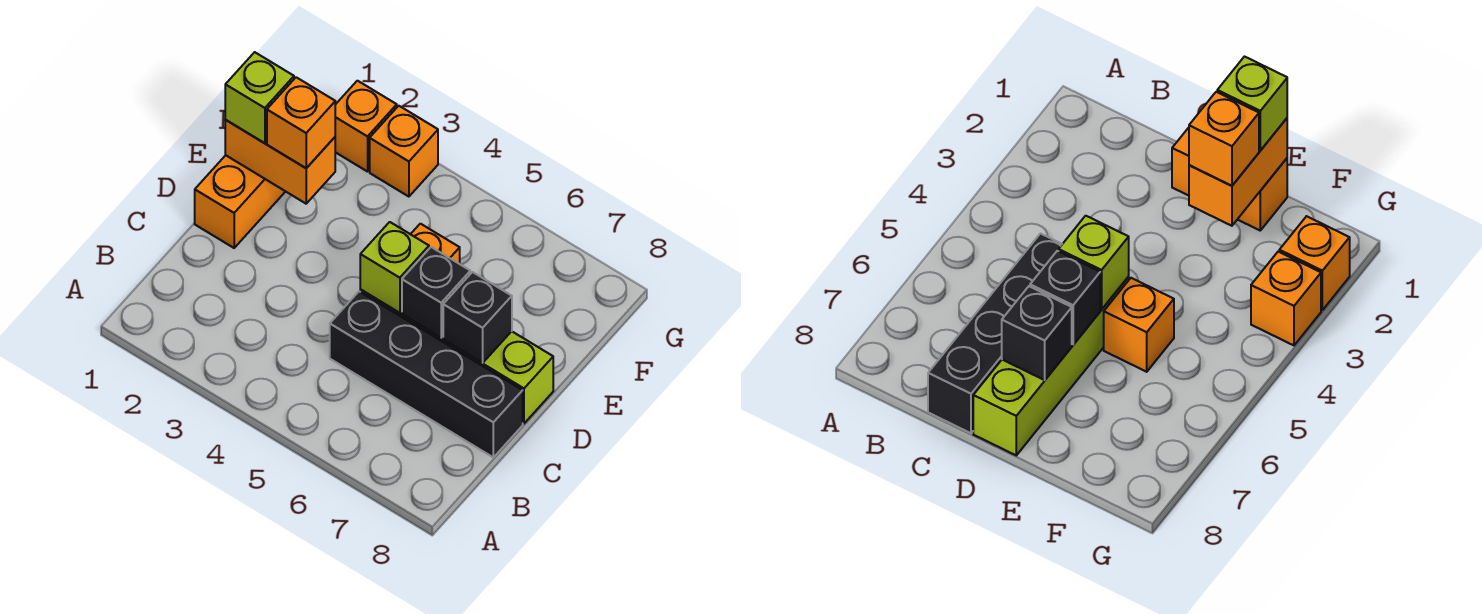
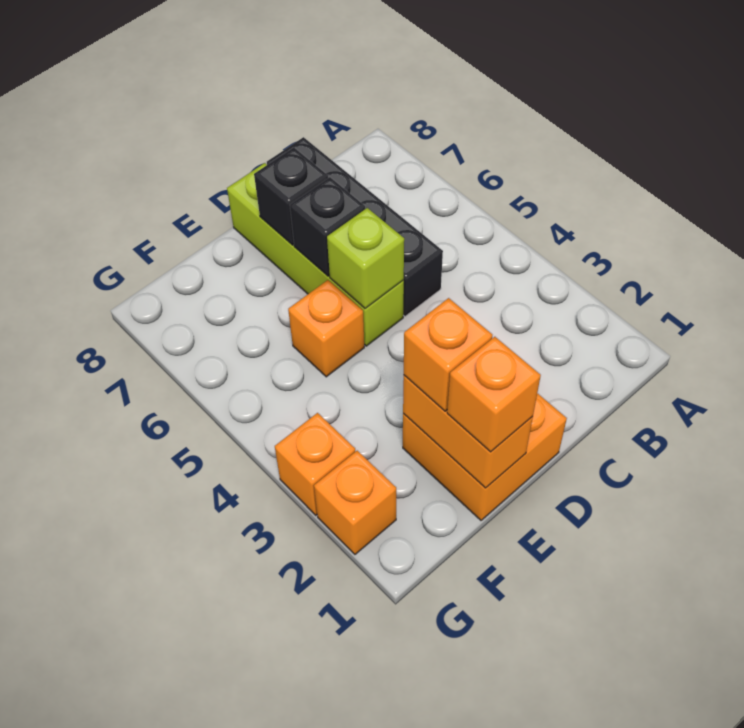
orange 1x2 brick [195,155,285,248] -> orange 2x2 brick [403,393,567,520]
lime 1x1 brick [225,52,294,143] -> orange 1x1 brick [447,337,541,452]

